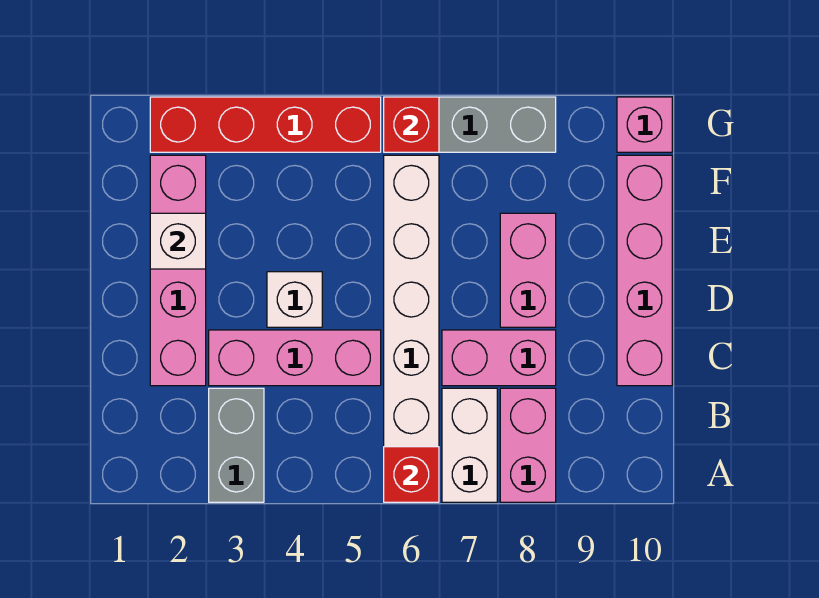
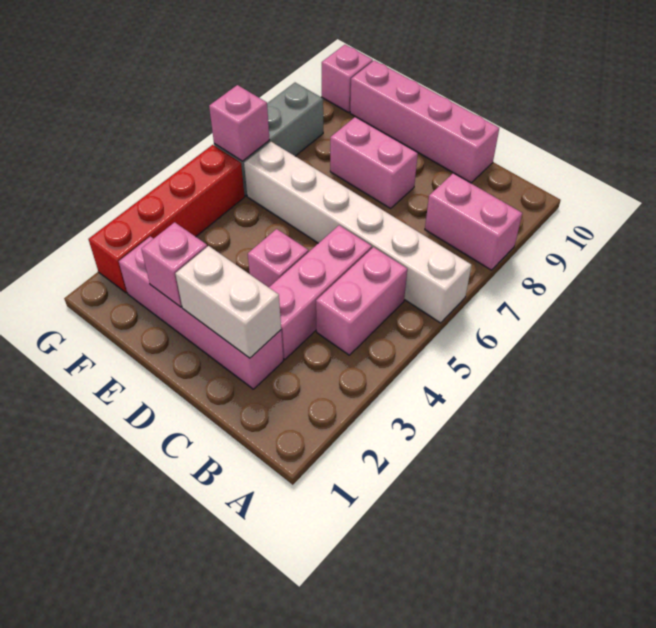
grey 1x2 brick [209,388,264,502] -> none
red 1x1 brick [384,447,439,502] -> none
white 1x2 brick [442,388,497,502] -> white 1x2 brick moved to [175,246,281,358]
pink 1x2 brick [442,330,556,386] -> pink 1x2 brick moved to [316,247,407,355]
white 1x1 brick [267,272,322,327] -> pink 1x1 brick [248,229,308,287]
white 1x1 brick [150,213,206,269] -> pink 1x1 brick [141,222,207,307]
red 1x1 brick [384,97,439,152] -> pink 1x1 brick [209,85,269,161]

